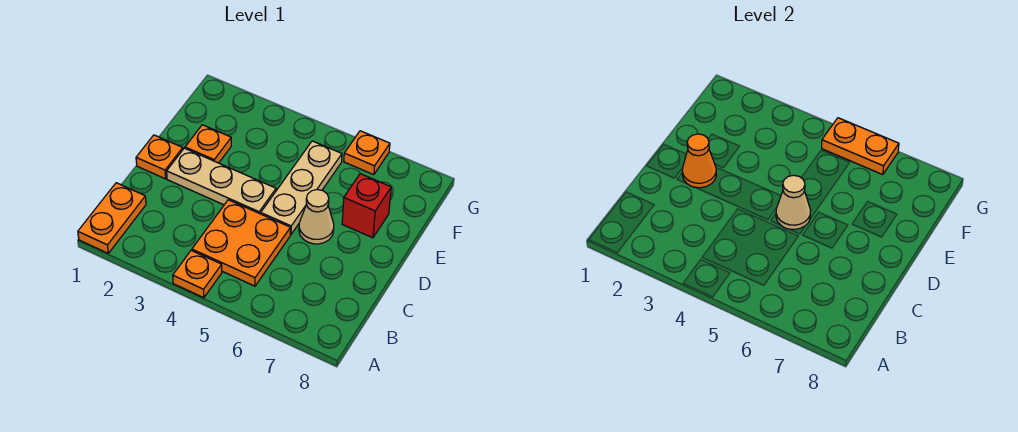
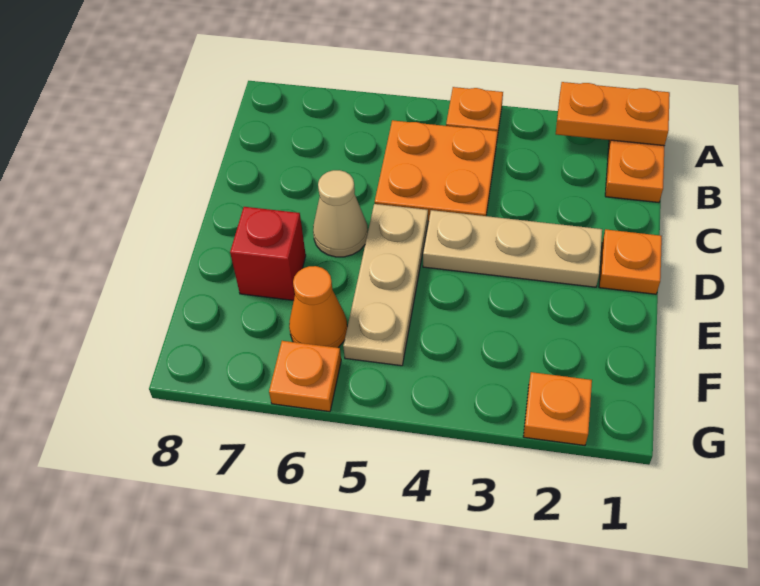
orange 1x1 cone [682,134,716,188] -> orange 1x1 cone moved to [289,266,347,348]
tan 1x1 cone [776,175,811,229] -> none
orange 1x1 plate [185,125,231,163] -> orange 1x1 plate moved to [523,372,592,446]
orange 1x2 plate [822,118,899,175] -> orange 1x2 plate moved to [556,82,670,146]

